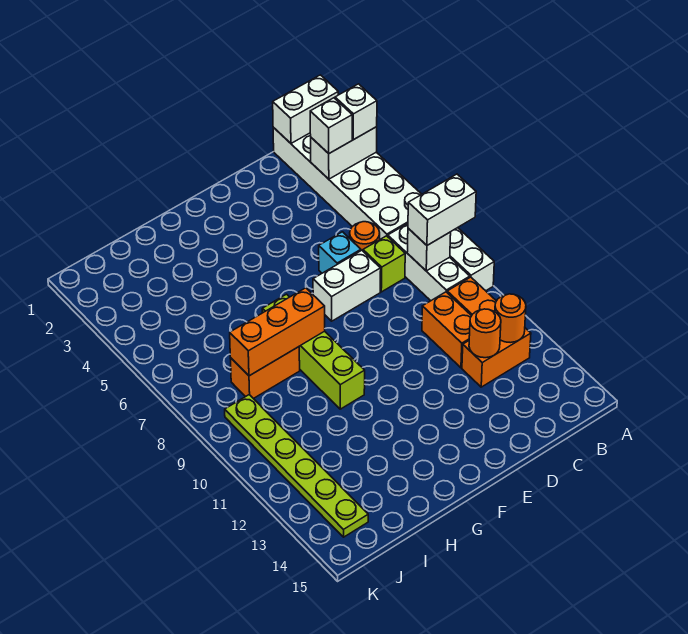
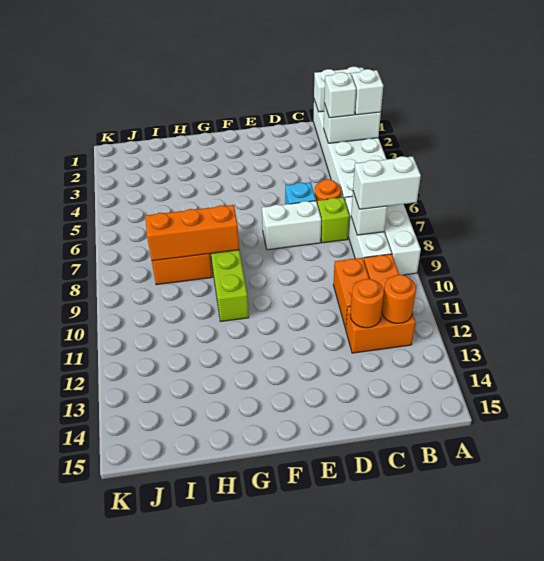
lime 1x6 plate [225,395,368,537] -> none

